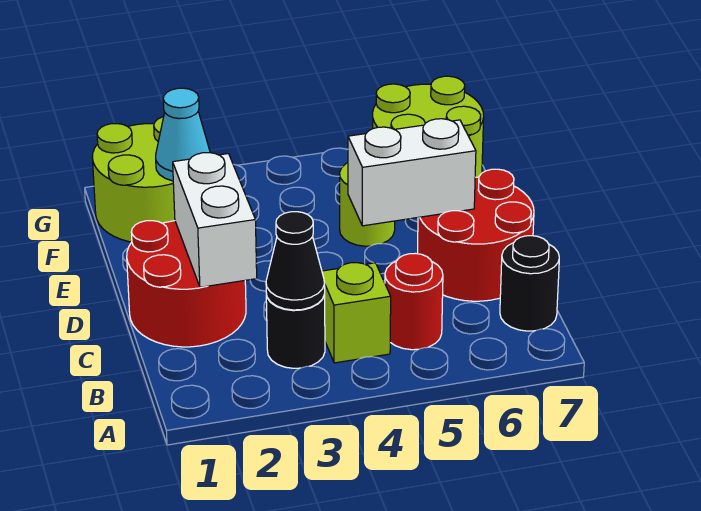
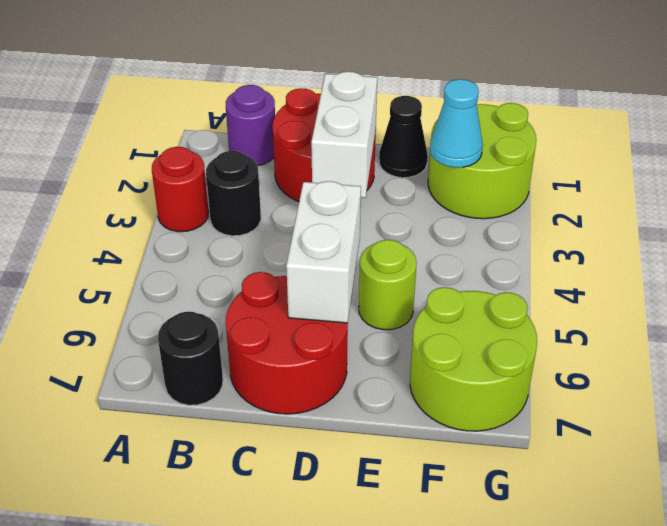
none -> purple 1x1 round brick [226,85,275,166]
black 1x1 cone [266,212,325,310] -> black 1x1 cone moved to [379,96,428,178]
lime 1x1 brick [322,263,391,363] -> none
red 1x1 round brick [385,253,443,350] -> red 1x1 round brick moved to [152,147,209,232]
white 1x2 brick [173,153,257,287] -> white 1x2 brick turned to [311,72,377,198]

